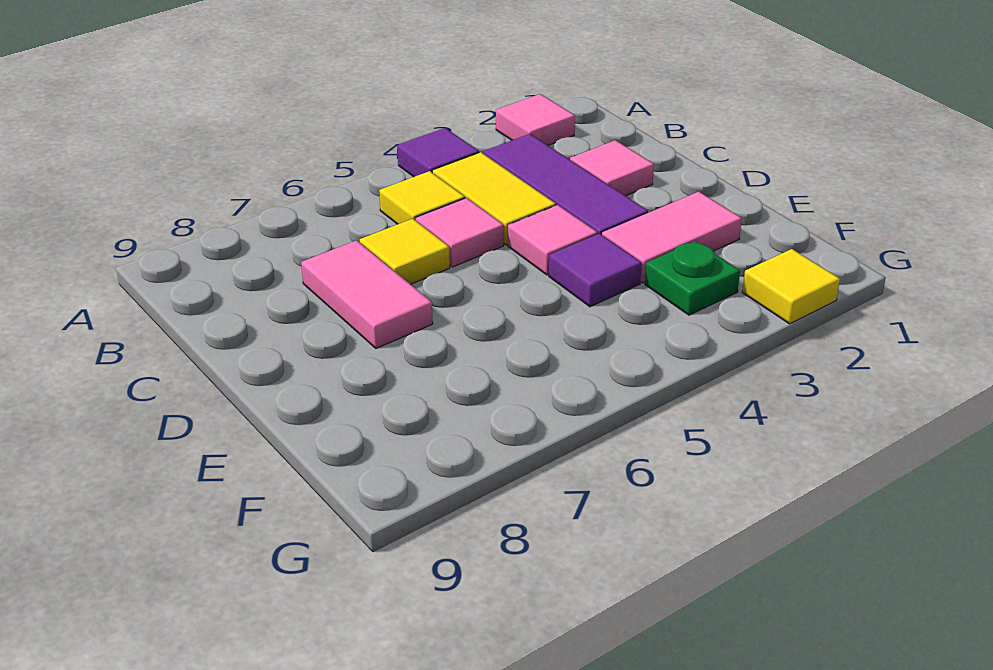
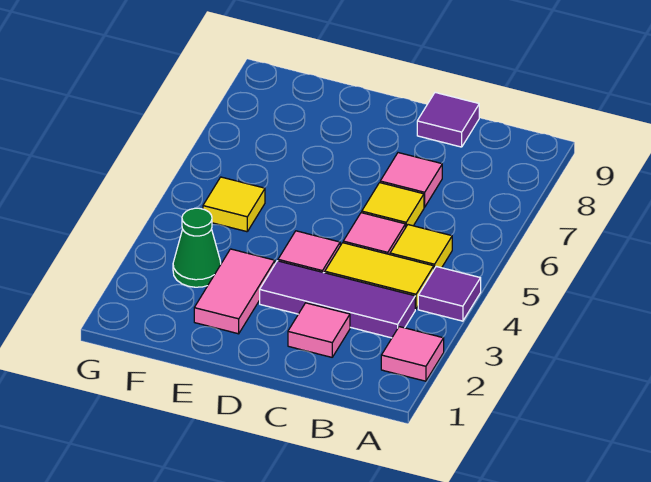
pink 1x2 tile [301,240,433,348] -> pink 1x1 tile [380,153,442,207]
purple 1x1 tile [549,234,642,307] -> purple 1x1 tile moved to [417,92,479,147]
green 1x1 plate [645,241,740,315] -> green 1x1 cone [173,208,221,287]
yellow 1x1 tile [742,249,840,324] -> yellow 1x1 tile moved to [203,177,265,232]

